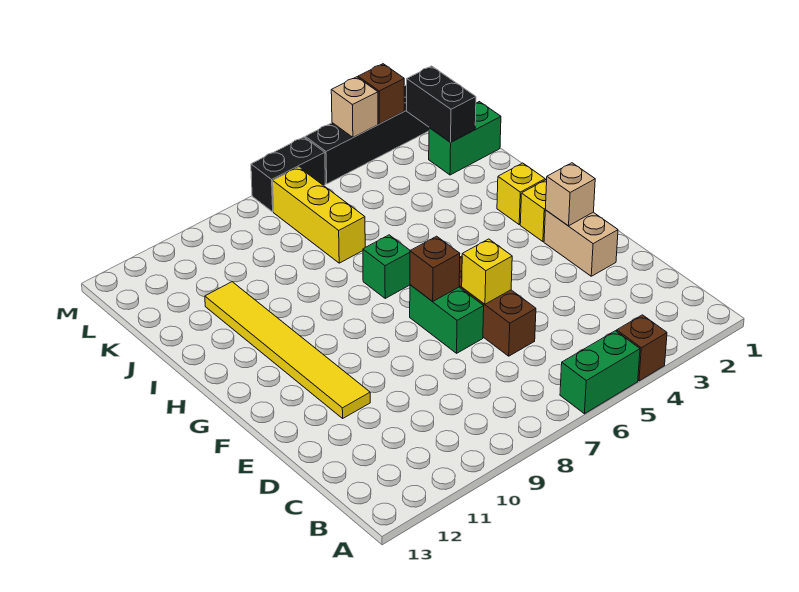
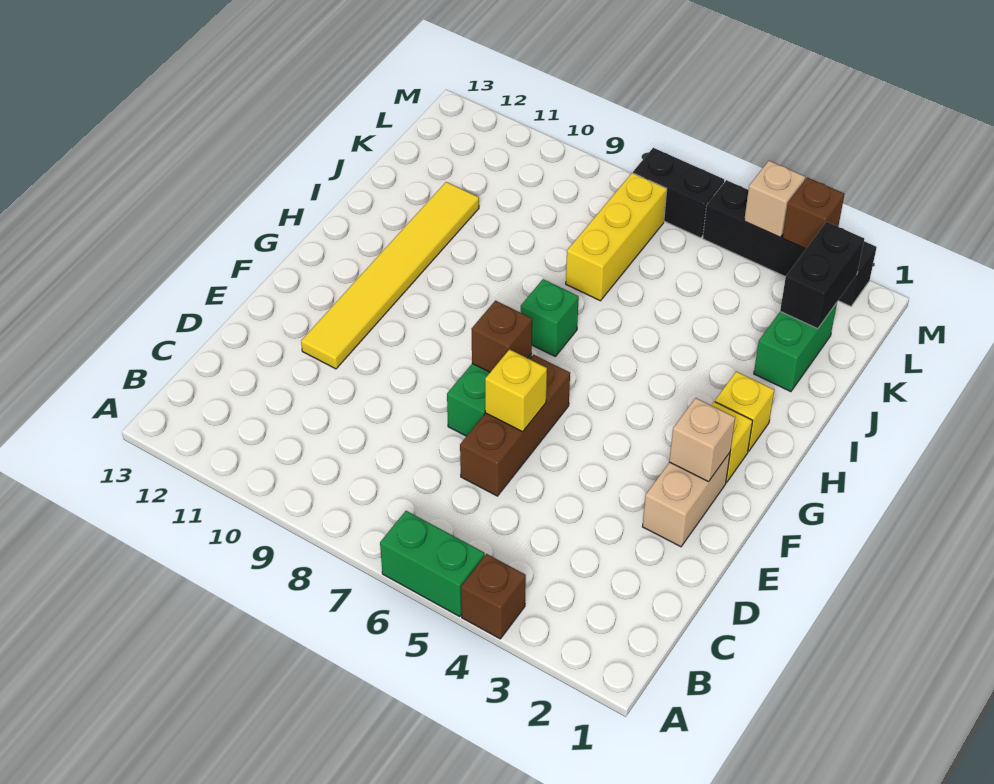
green 1x2 brick [429,102,501,175] -> green 1x2 brick turned to [754,303,837,392]

